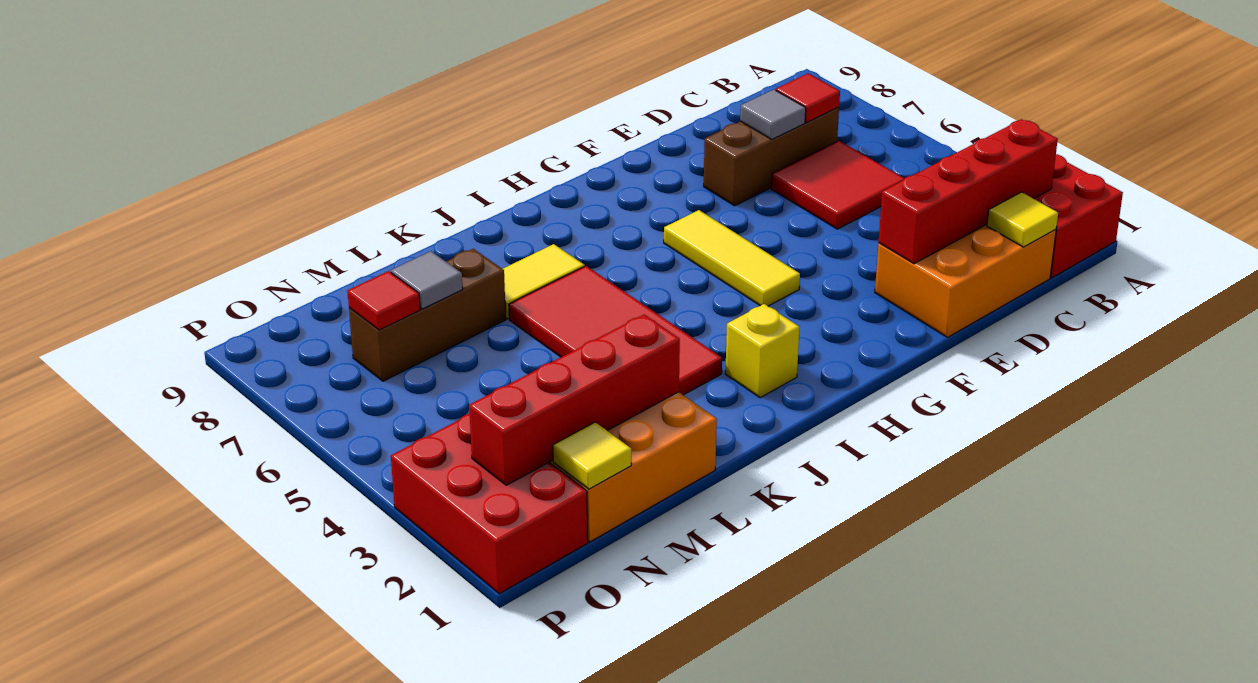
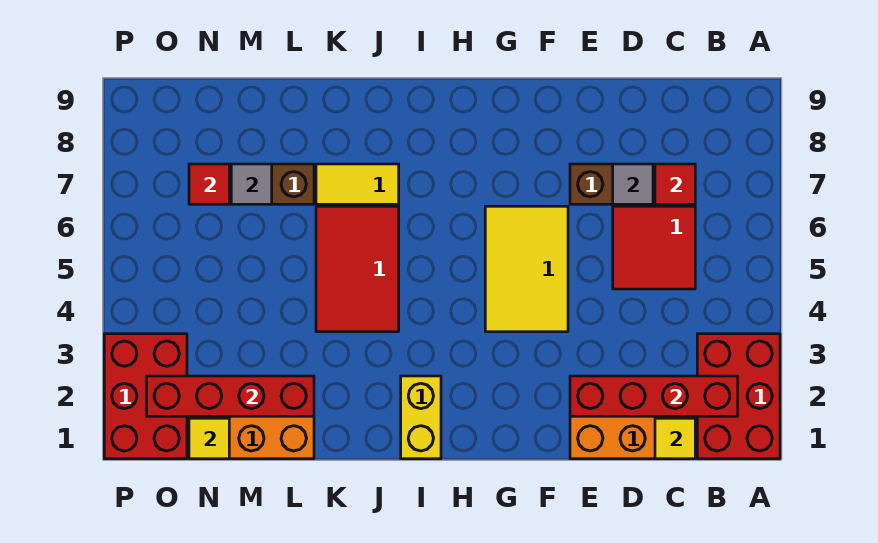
yellow 1x3 tile [664,210,800,306] -> yellow 2x3 tile [485,206,568,332]
yellow 1x1 brick [725,304,800,398] -> yellow 1x2 brick [401,376,441,459]
red 2x4 tile [509,266,722,395] -> red 2x3 tile [316,206,399,332]

